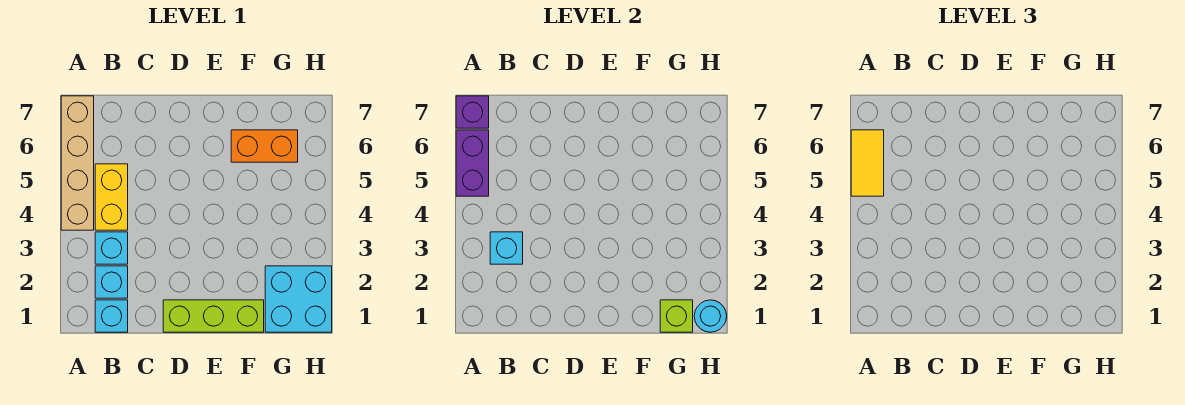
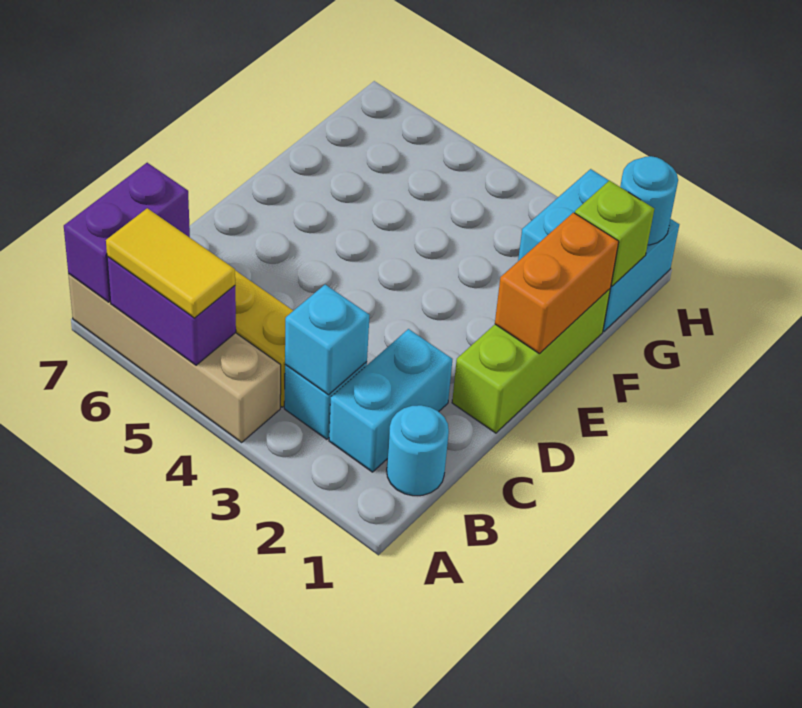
purple 1x1 brick [456,96,489,128] -> purple 1x2 brick [64,163,190,302]
cyan 1x1 brick [95,300,128,332] -> cyan 1x1 round brick [387,405,449,496]
cyan 1x1 brick [95,266,128,298] -> cyan 1x2 brick [329,329,452,472]
orange 1x2 brick [231,130,298,162] -> orange 1x2 brick moved to [495,213,619,354]

